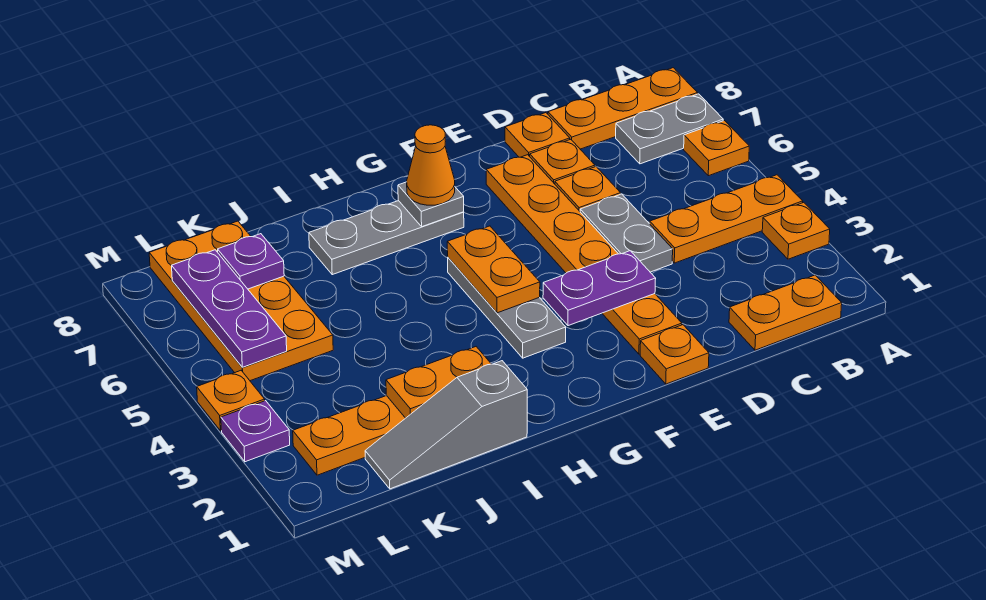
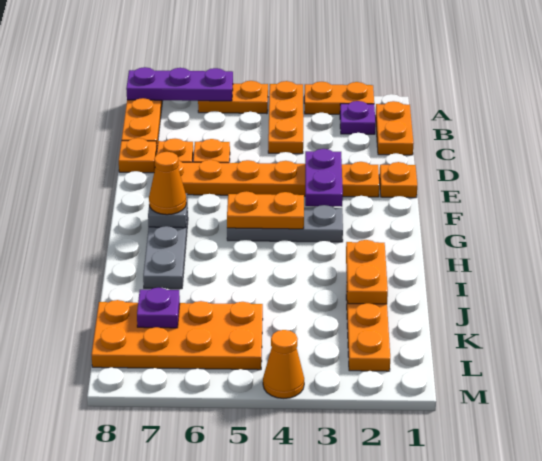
orange 1x1 plate [762,202,830,259] -> orange 1x2 plate [304,82,374,114]
orange 1x1 plate [684,121,749,176] -> orange 1x2 plate [198,81,268,114]
grey 1x2 plate [616,94,723,164] -> none
grey 1x2 plate [580,194,673,272] -> none
grey 1x3 slope [365,361,527,489] -> none
purple 1x3 plate [172,250,287,367] -> purple 1x3 plate moved to [126,67,233,101]
purple 1x1 plate [221,401,290,462] -> purple 1x1 plate moved to [340,101,375,134]
orange 1x1 plate [197,371,265,431] -> orange 1x1 cone [263,330,304,398]

